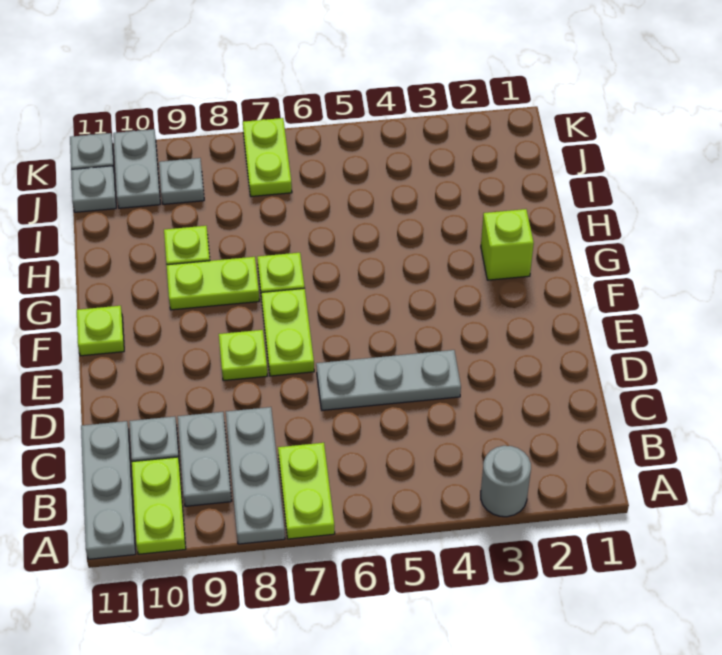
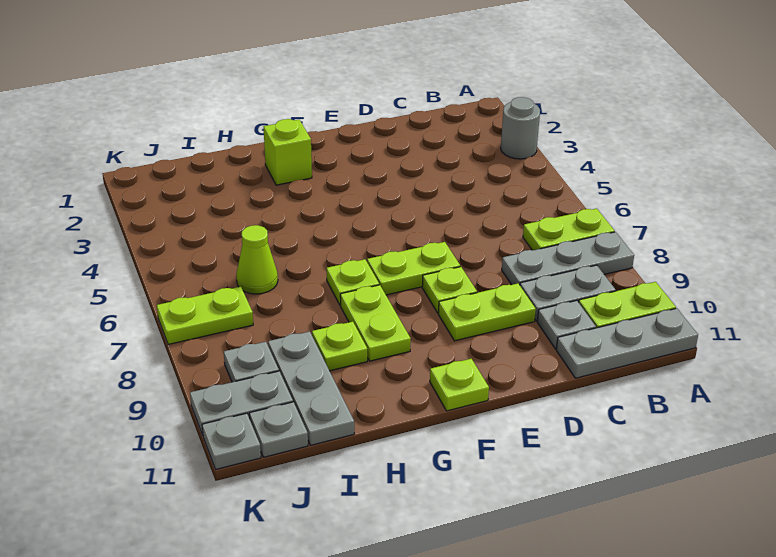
grey 1x3 plate [316,350,461,410] -> grey 1x3 plate moved to [268,331,354,445]
none -> lime 1x2 plate [438,283,536,341]
none -> lime 1x1 cone [236,225,278,294]

